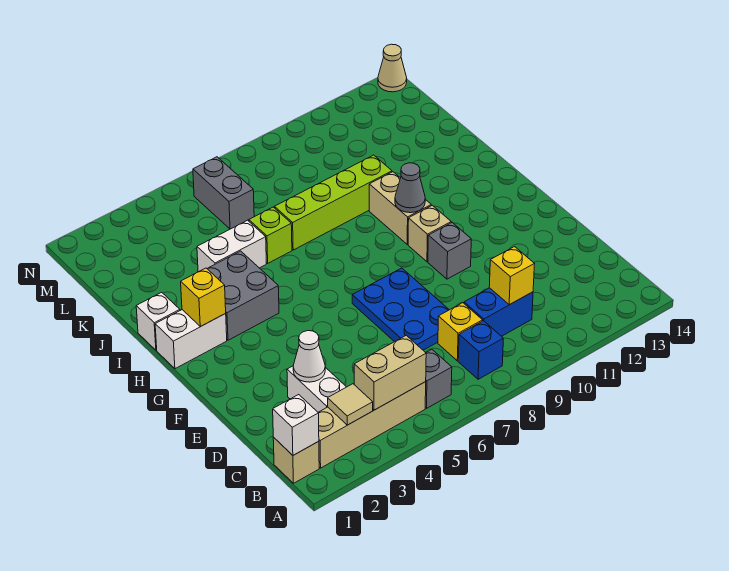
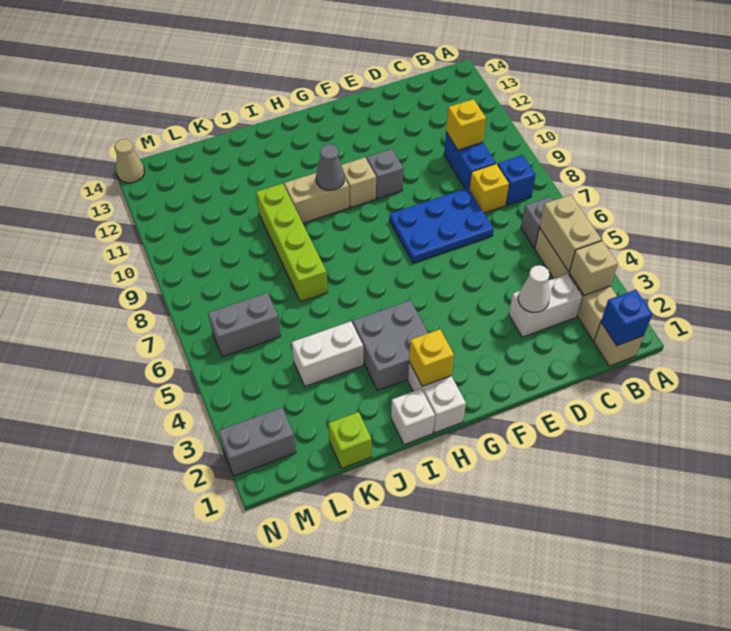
white 1x1 brick [273,395,319,455] -> blue 1x1 brick [601,290,652,346]
tan 1x1 tile [328,384,373,425] -> tan 1x1 brick [569,241,618,296]
white 1x2 brick [197,220,266,272] -> white 1x2 brick turned to [292,321,363,386]
lime 1x1 brick [249,207,292,263] -> lime 1x1 brick moved to [328,412,372,468]
none -> grey 1x2 brick [219,408,296,476]

